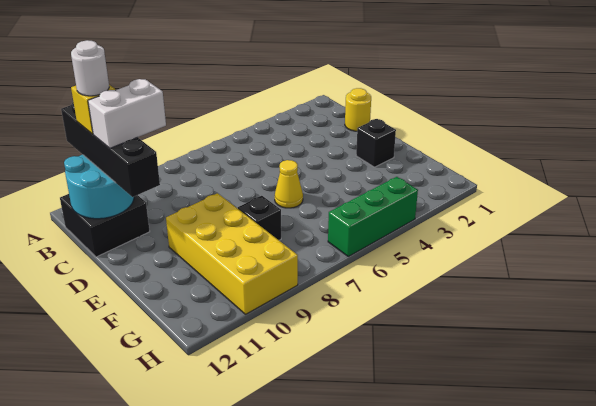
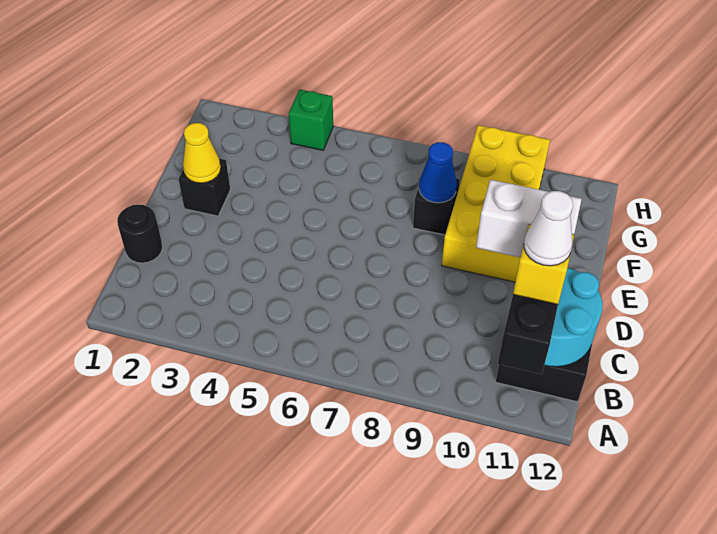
white 1x1 round brick [71,40,109,96] -> white 1x1 cone [524,191,573,266]
yellow 1x1 round brick [345,88,371,131] -> black 1x1 round brick [117,205,163,263]
yellow 1x1 cone [275,160,303,208] -> yellow 1x1 cone moved to [183,123,221,183]
none -> blue 1x1 cone [419,142,457,203]
green 1x3 brick [328,177,418,257] -> green 1x1 brick [289,90,333,150]

